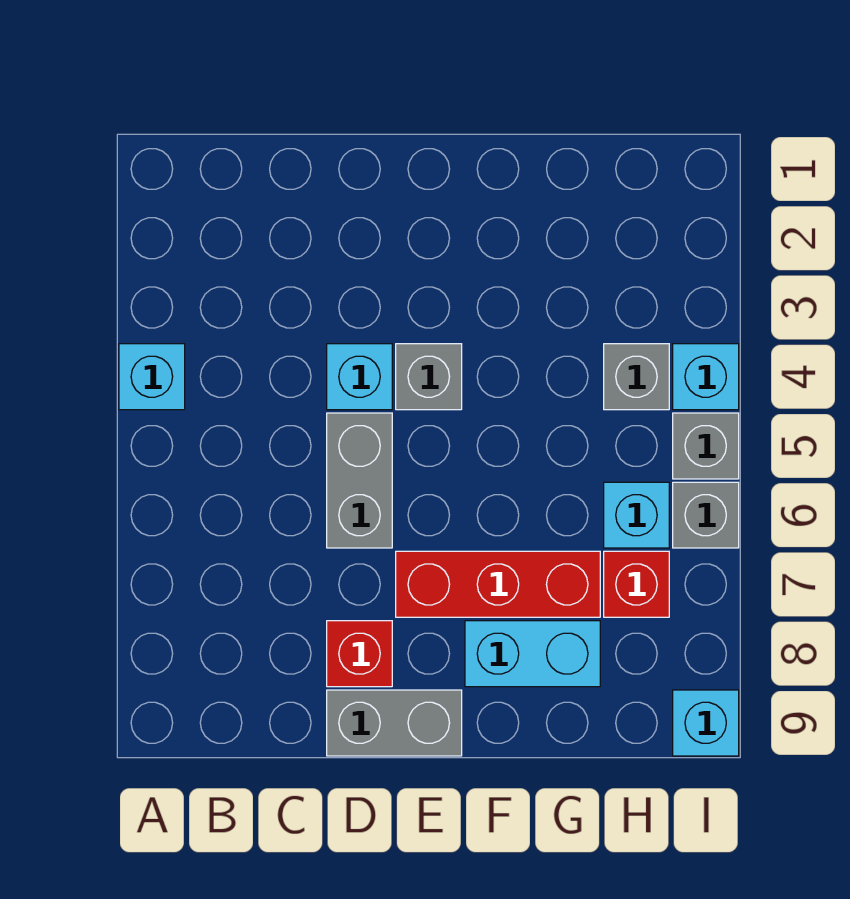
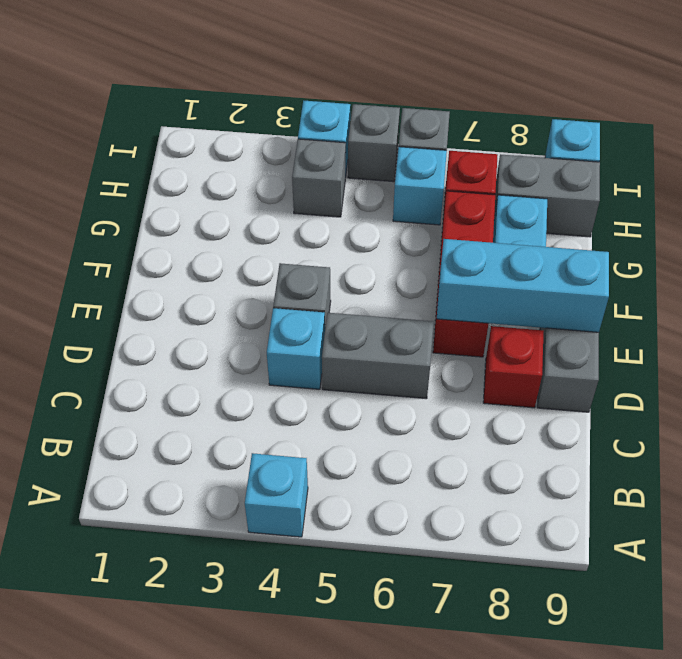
none -> cyan 1x3 brick [437,239,609,332]
none -> grey 1x2 brick [494,154,600,237]

